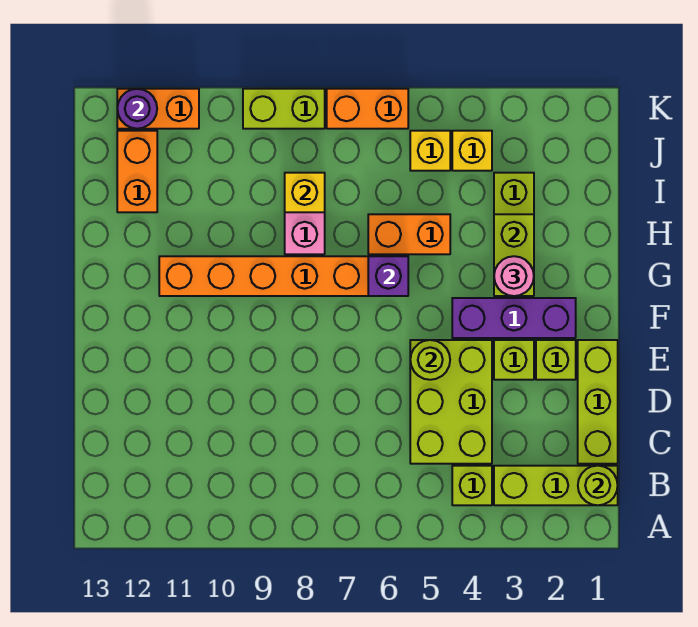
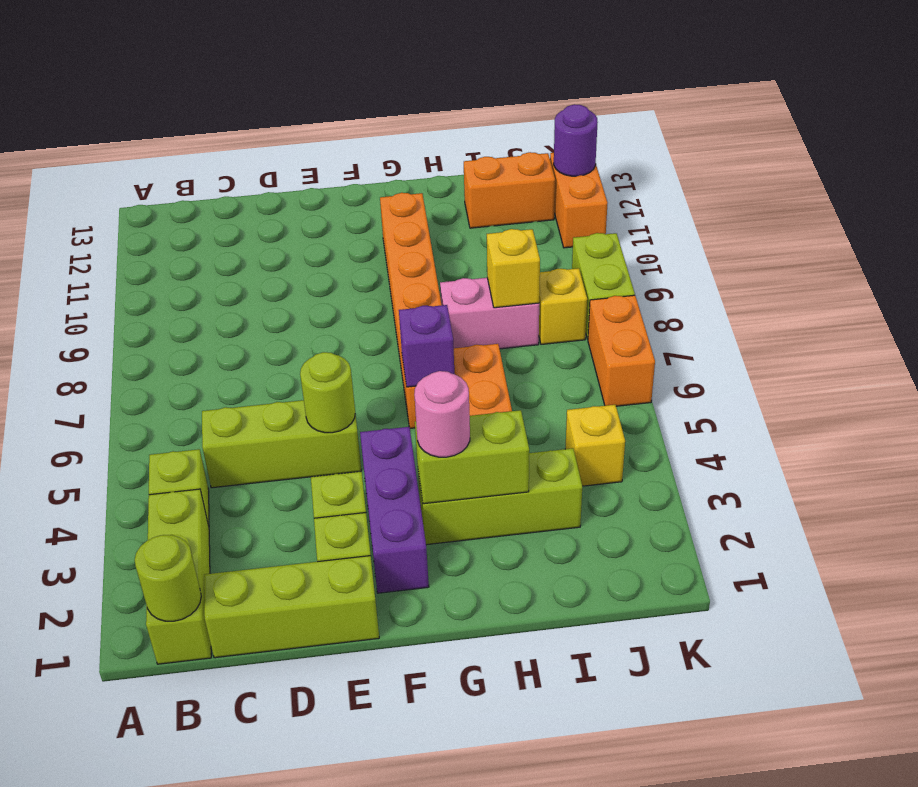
lime 2x3 brick [410,340,492,464] -> lime 1x3 brick [202,400,362,488]
yellow 1x1 brick [410,131,450,171] -> yellow 1x1 brick moved to [539,268,587,344]

